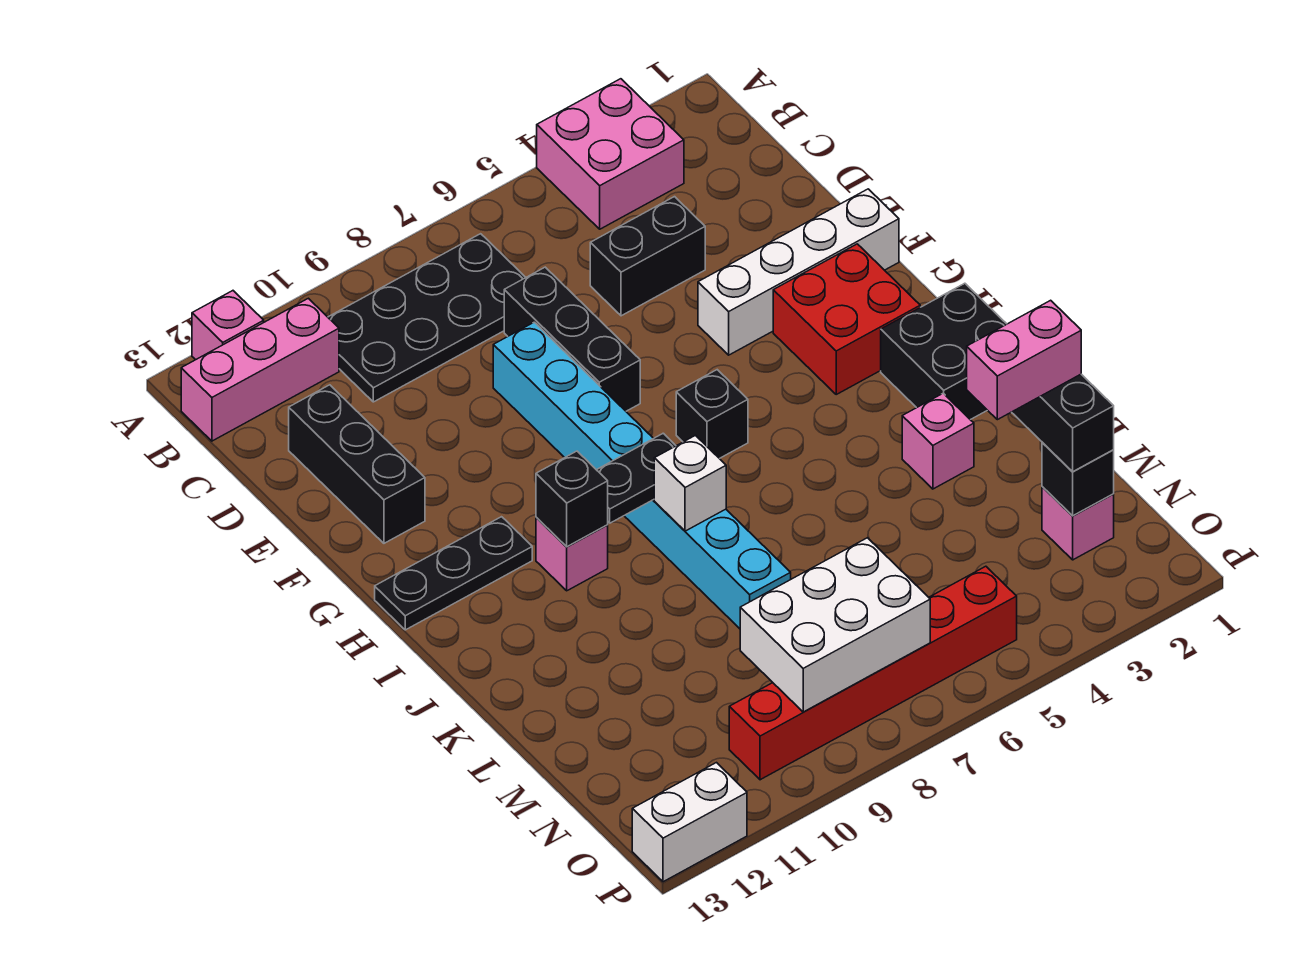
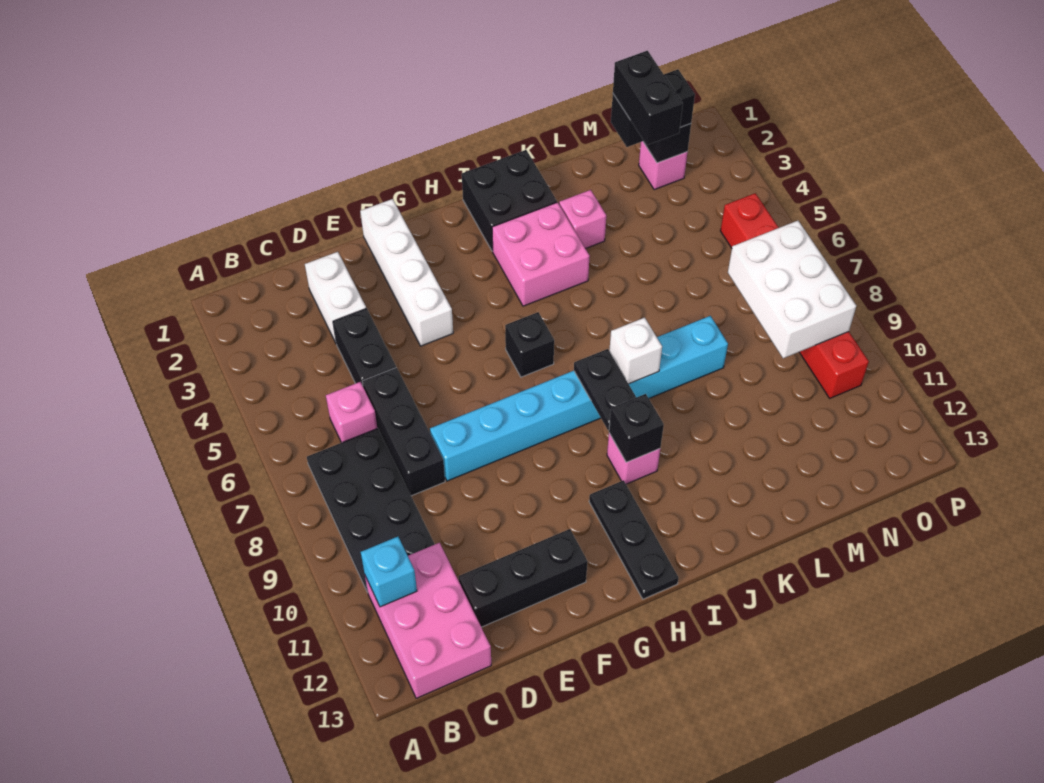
pink 2x2 brick [537,79,684,229] -> pink 2x2 brick moved to [492,202,590,306]
pink 1x1 brick [192,291,264,360] -> pink 1x1 brick moved to [326,382,377,443]
pink 1x3 brick [181,298,339,441] -> pink 2x3 brick [365,543,491,698]
none -> cyan 1x1 brick [361,537,417,607]
black 1x3 brick [504,267,640,411] -> black 1x3 brick turned to [362,368,445,496]
red 2x2 brick [773,244,920,394] -> none
pink 1x2 brick [967,300,1081,420] -> black 1x2 brick [613,51,683,145]
white 1x2 brick [632,763,747,882] -> white 1x2 brick moved to [305,252,366,344]

